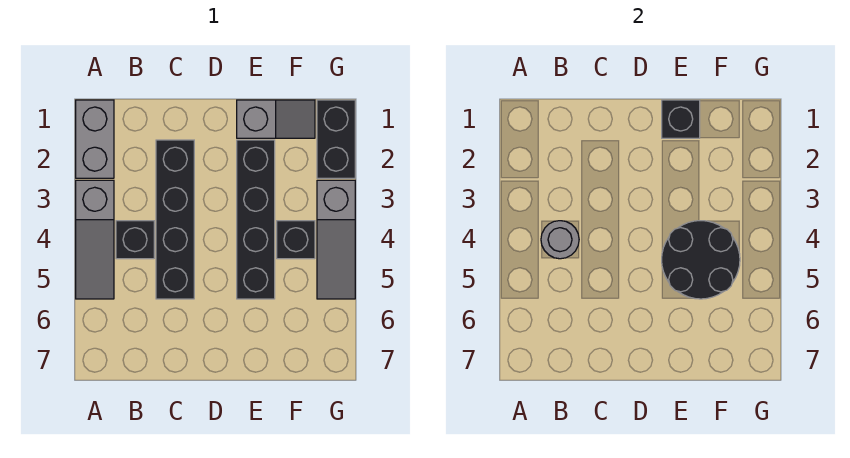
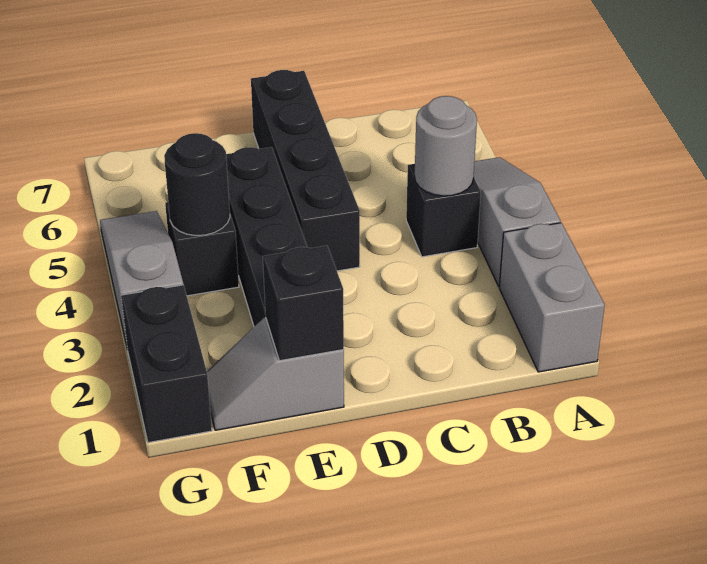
black 1x4 brick [156,140,194,299] -> black 1x4 brick moved to [251,70,360,271]
black 2x2 round brick [662,221,740,299] -> black 1x1 round brick [164,133,230,235]

